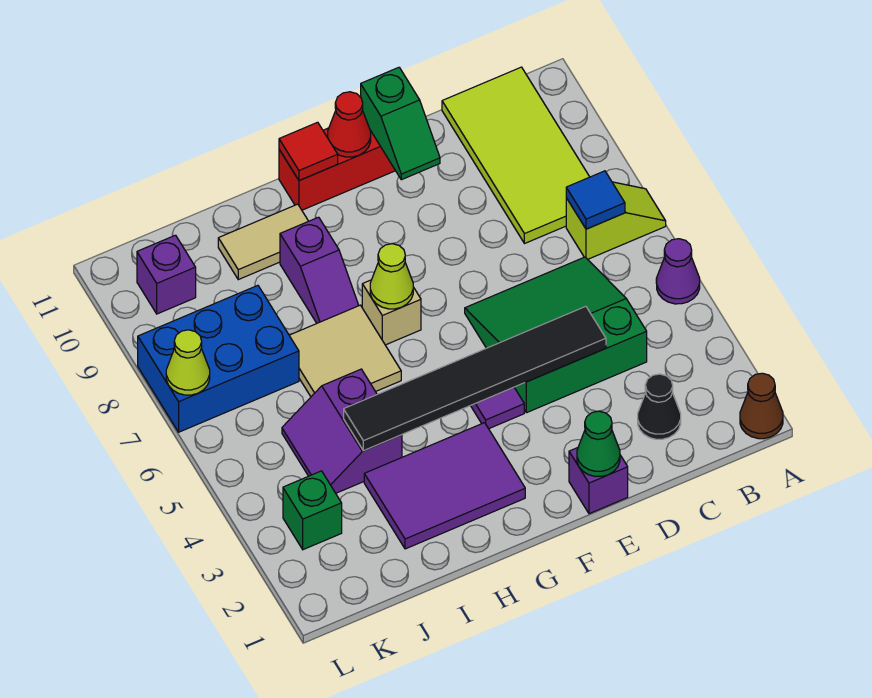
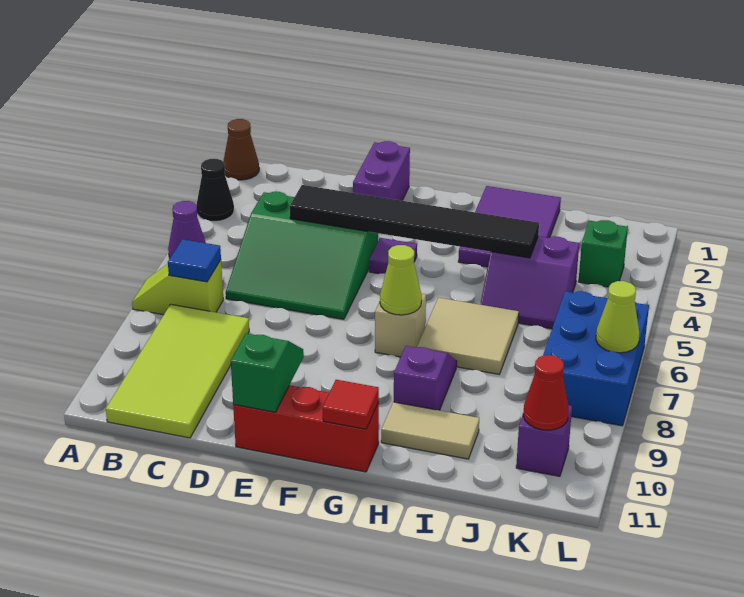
black 1x1 cone [638,374,681,439] -> black 1x1 cone moved to [197,159,234,221]
purple 1x1 brick [569,448,628,514] -> purple 1x2 brick [353,141,410,201]
green 1x1 cone [577,411,620,476] -> none
red 1x1 cone [328,92,371,157] -> red 1x1 cone moved to [523,355,569,430]
purple 2x3 tile [364,423,525,549] -> purple 2x3 tile turned to [458,186,561,267]
purple 2x2 slope [282,369,402,493] -> purple 2x2 slope turned to [480,236,579,329]
blue 2x3 brick [138,285,299,432] -> blue 2x3 brick turned to [543,291,649,426]

